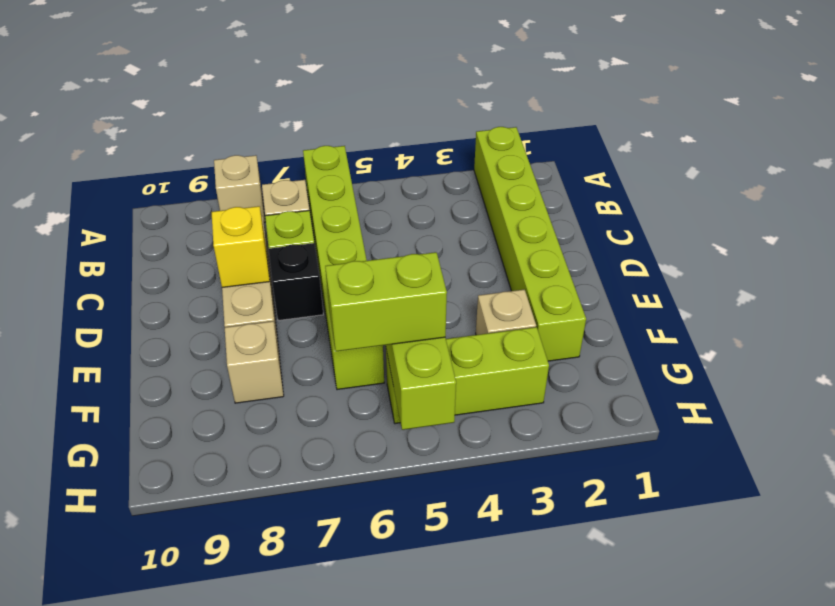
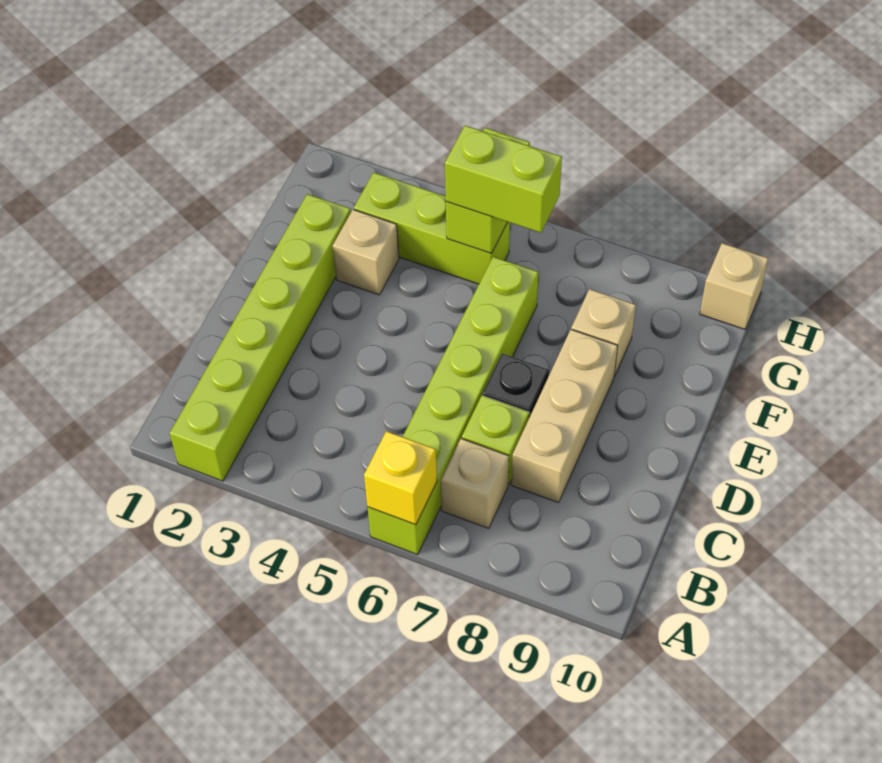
tan 1x1 brick [214,155,265,223] -> tan 1x1 brick moved to [700,243,768,329]
yellow 1x1 brick [212,206,270,288] -> yellow 1x1 brick moved to [364,431,437,525]

